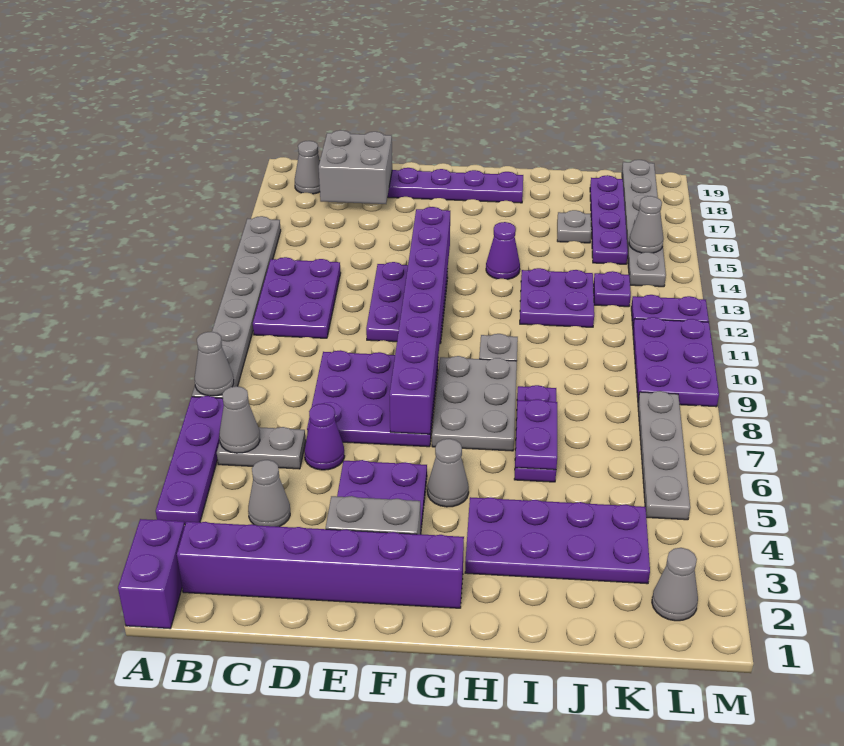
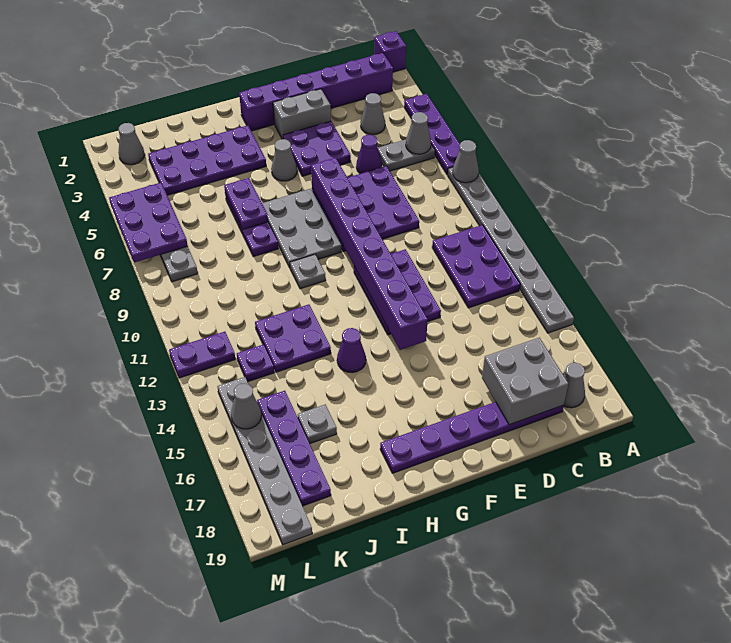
purple 1x2 brick [118,519,185,629] -> purple 1x1 brick [374,31,406,72]
purple 2x3 plate [633,317,719,407] -> purple 2x3 plate moved to [109,183,188,262]

